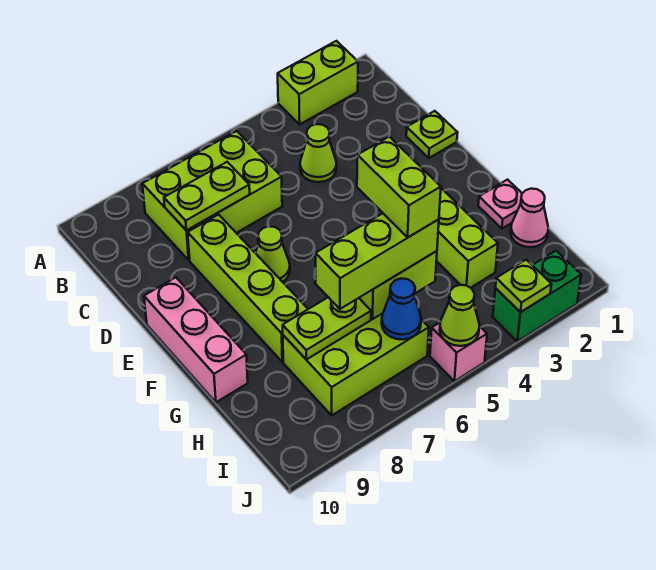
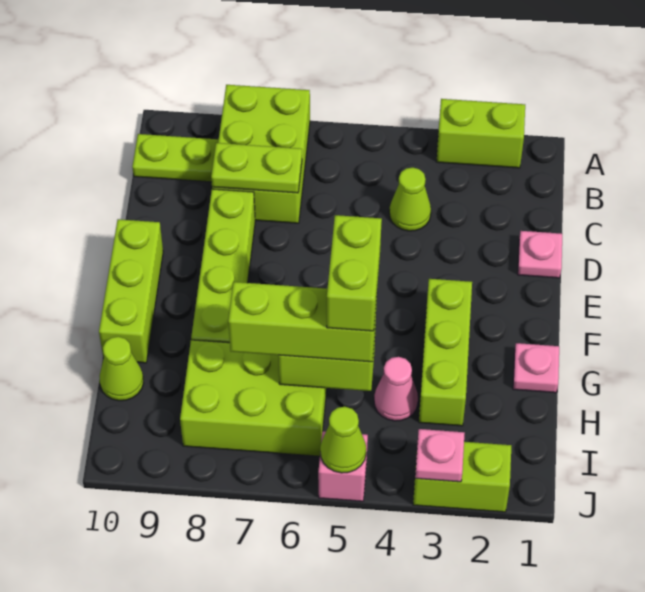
lime 2x3 brick [142,131,282,260] -> lime 2x3 brick turned to [212,85,310,223]
lime 1x1 plate [406,111,458,158] -> pink 1x1 plate [518,231,562,278]
lime 1x1 cone [256,226,290,282] -> lime 1x1 cone moved to [100,337,144,401]
pink 1x3 brick [144,277,248,402] -> lime 1x3 brick [99,219,163,363]
pink 1x1 cone [511,189,548,247] -> pink 1x1 cone moved to [374,357,418,421]
lime 1x2 plate [283,297,371,360] -> lime 1x2 plate moved to [132,134,219,182]
blue 1x1 cone [382,279,421,340] -> none
green 1x2 brick [493,251,581,341] -> lime 1x2 brick [413,442,511,512]
lime 1x1 plate [496,260,551,312] -> pink 1x1 plate [415,429,465,482]

